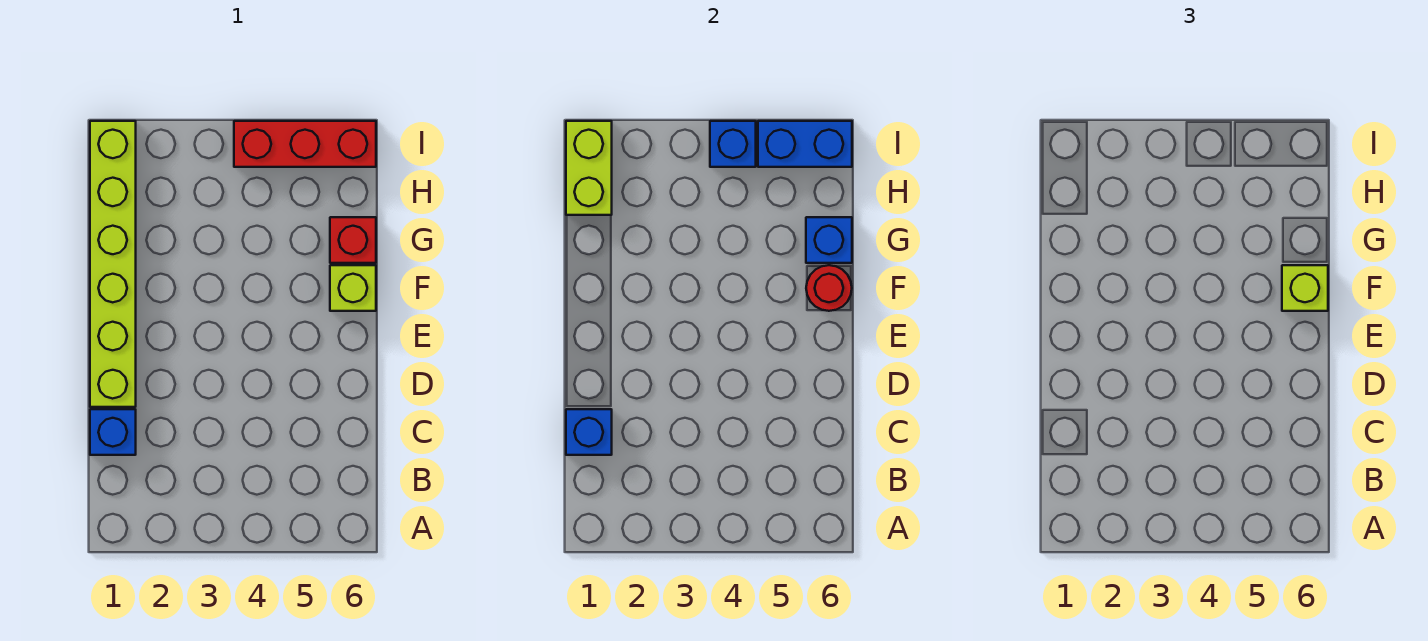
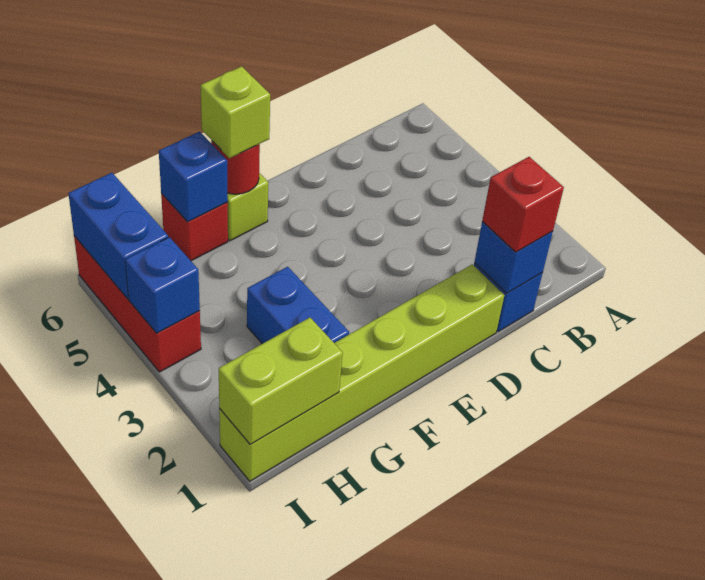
none -> red 1x1 brick [482,157,564,252]
none -> blue 1x2 brick [247,267,349,344]

